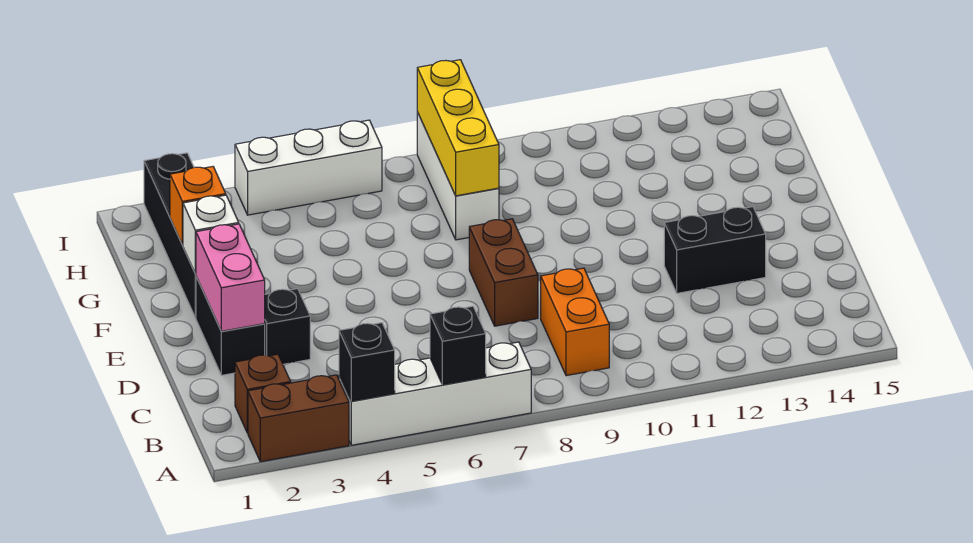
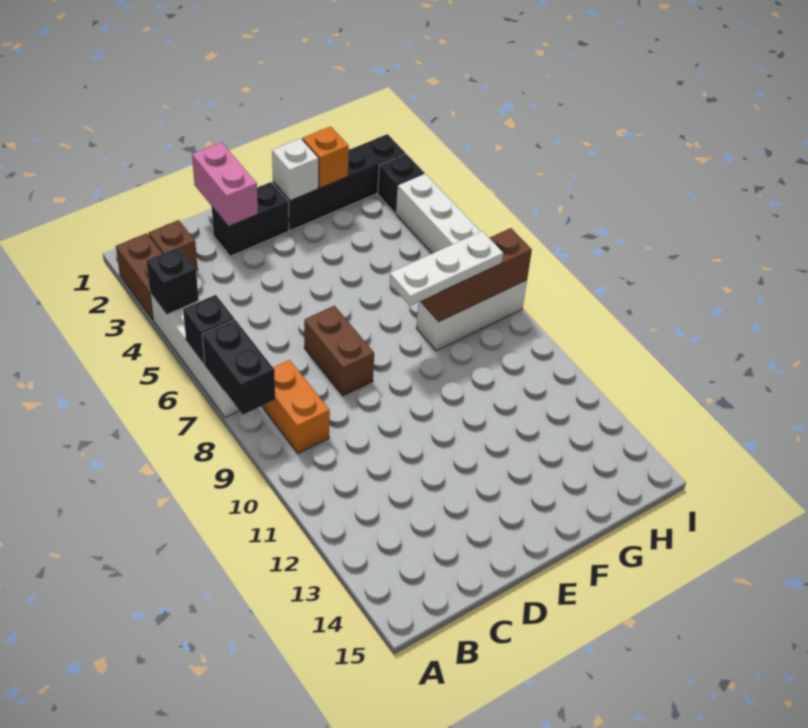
orange 1x2 brick [541,268,609,376] -> orange 1x2 brick turned to [262,360,330,454]
pink 1x2 brick [196,224,265,331] -> pink 1x2 brick turned to [192,142,258,226]
black 1x1 brick [265,289,310,364] -> black 1x1 brick moved to [378,154,424,214]
brown 1x2 brick [469,219,538,326] -> brown 1x2 brick turned to [304,306,374,396]
black 1x2 brick [664,207,766,293] -> black 1x2 brick moved to [202,319,275,415]
none -> white 1x3 plate [390,231,503,306]
yellow 1x3 brick [417,60,499,196] -> brown 1x3 brick [420,228,532,322]

